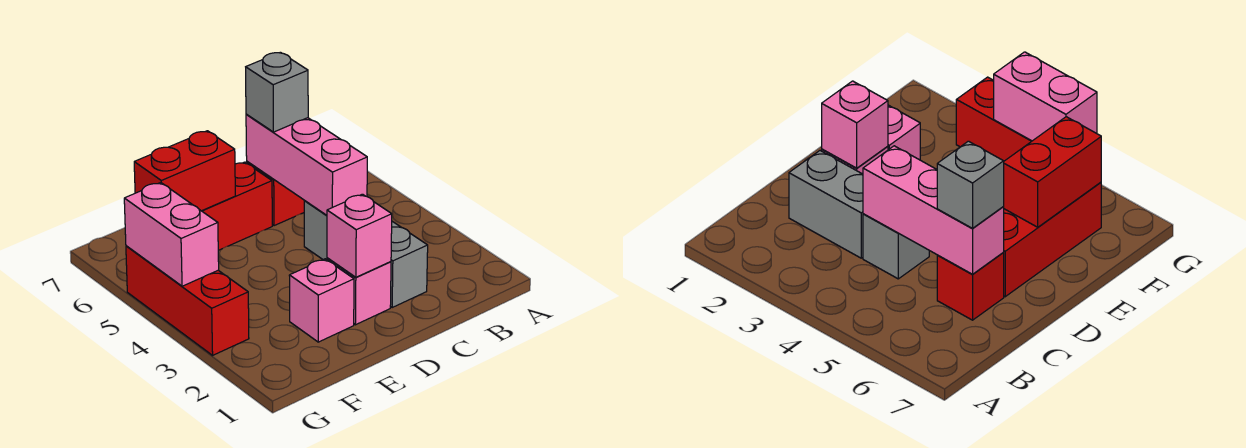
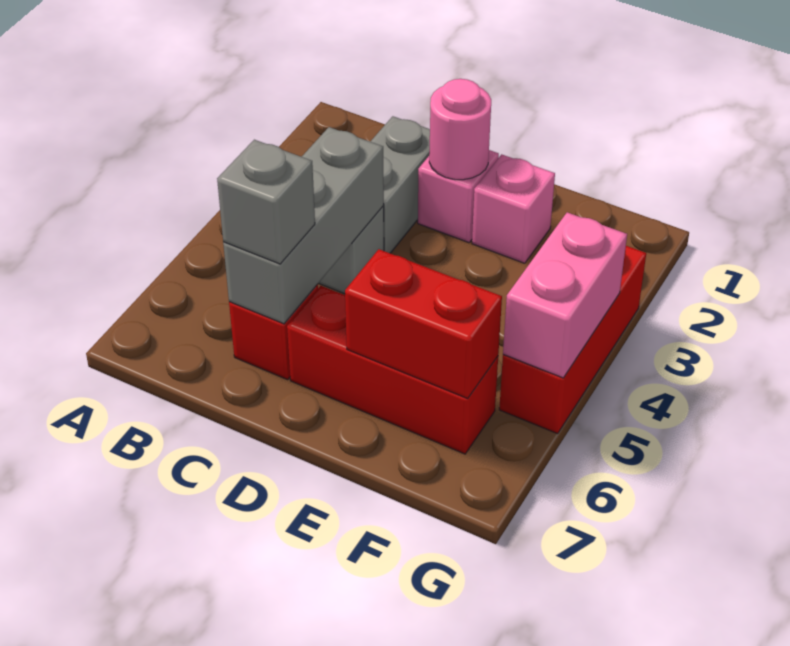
pink 1x3 brick [246,114,367,215] -> grey 1x3 brick [223,127,384,324]
pink 1x1 brick [327,194,392,277] -> pink 1x1 round brick [429,79,491,180]

